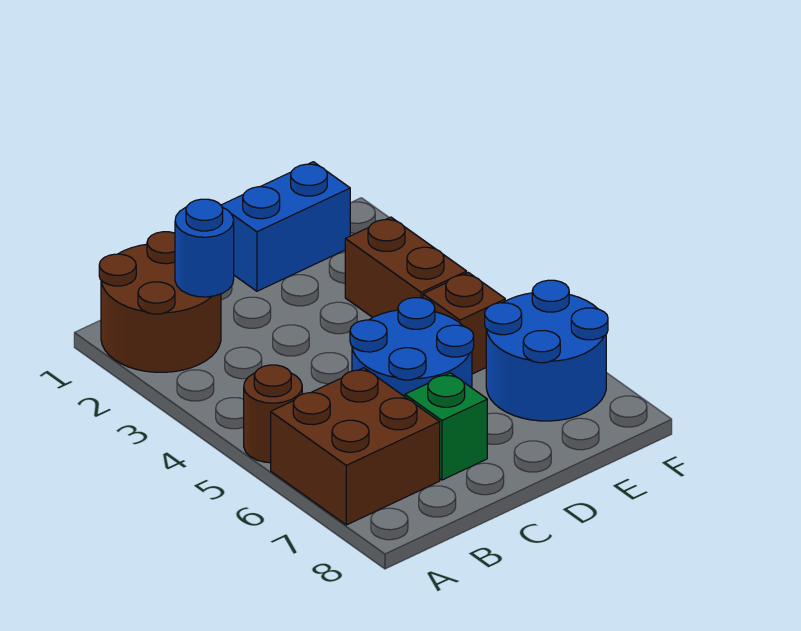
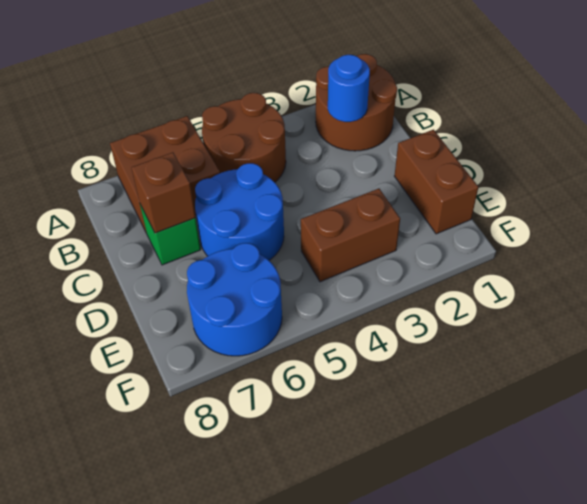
brown 1x1 round brick [244,365,302,463] -> brown 2x2 round brick [202,93,286,182]
blue 1x2 brick [221,162,350,291] -> brown 1x2 brick [395,130,478,234]
brown 1x1 brick [423,273,505,374] -> brown 1x1 brick moved to [131,152,196,233]

